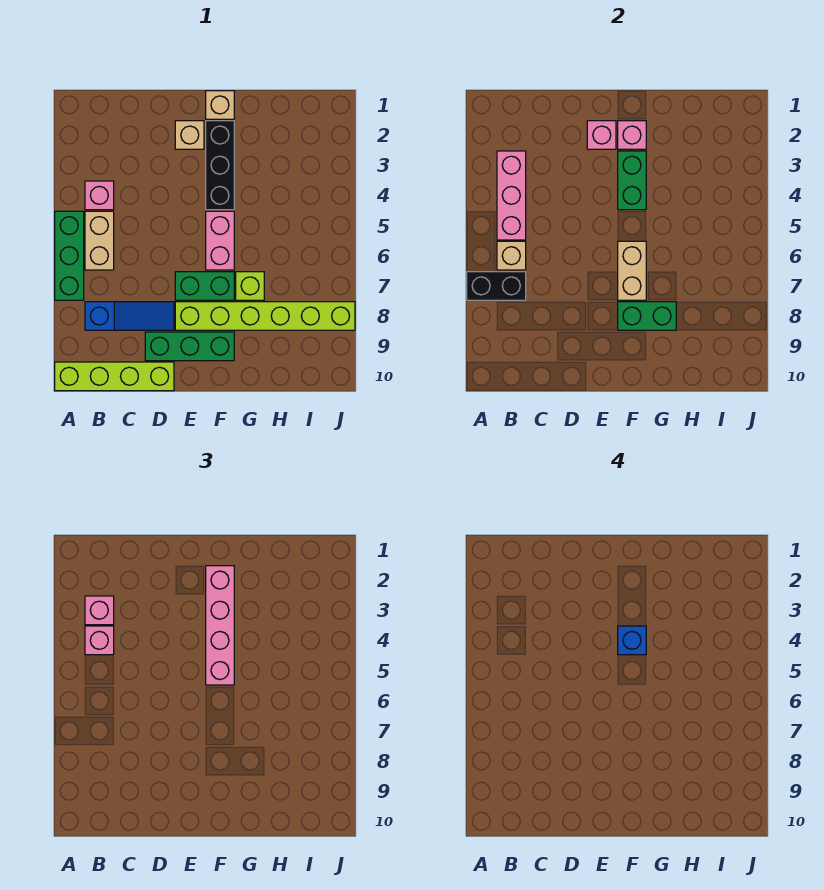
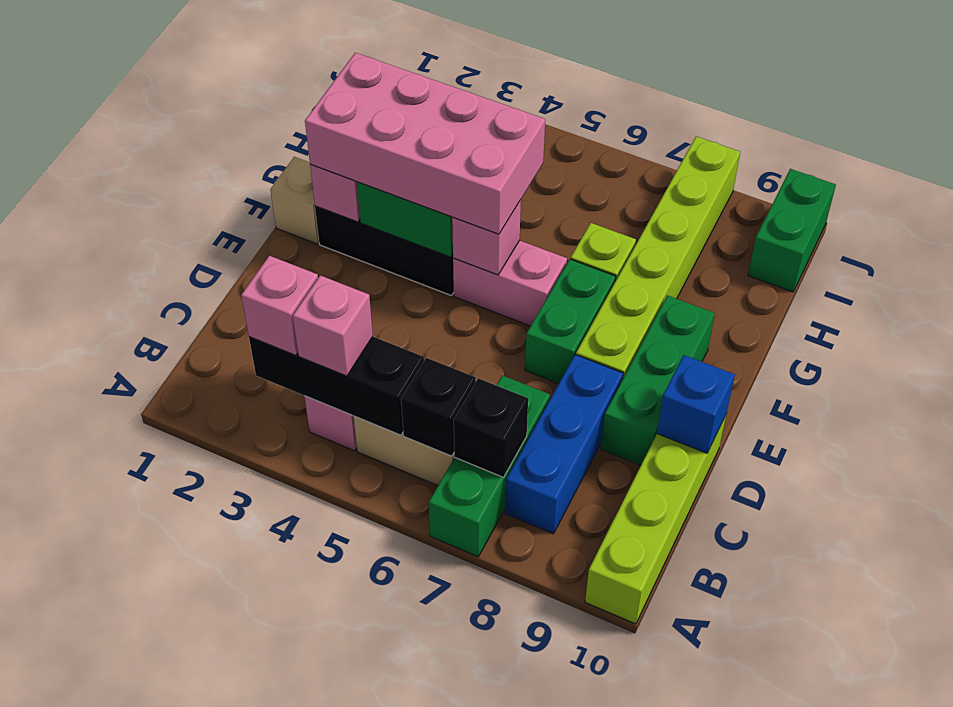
green 1x3 brick [55,211,84,300] -> green 1x3 brick turned to [429,375,550,557]
black 1x2 brick [467,272,526,300] -> black 1x1 brick [454,378,528,477]
pink 1x3 brick [497,151,526,240] -> black 1x3 brick [249,337,424,435]
tan 1x1 brick [497,241,526,270] -> black 1x1 brick [401,358,476,456]
blue 1x3 slope [85,302,174,330] -> blue 1x3 brick [505,355,623,534]
tan 1x1 brick [175,121,204,149] -> none
pink 1x1 brick [587,121,616,149] -> pink 1x1 brick moved to [452,200,521,275]
pink 1x4 brick [206,566,234,685] -> pink 2x4 brick [305,53,545,234]
blue 1x1 brick [618,626,646,655] -> blue 1x1 brick moved to [657,355,735,453]
tan 1x2 brick [618,241,646,300] -> none
green 1x2 brick [618,302,676,330] -> green 1x2 brick moved to [748,169,836,292]

